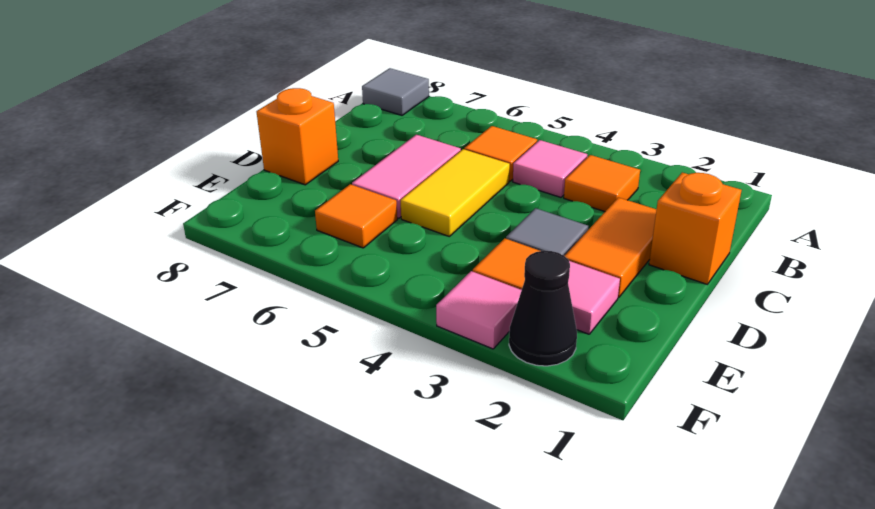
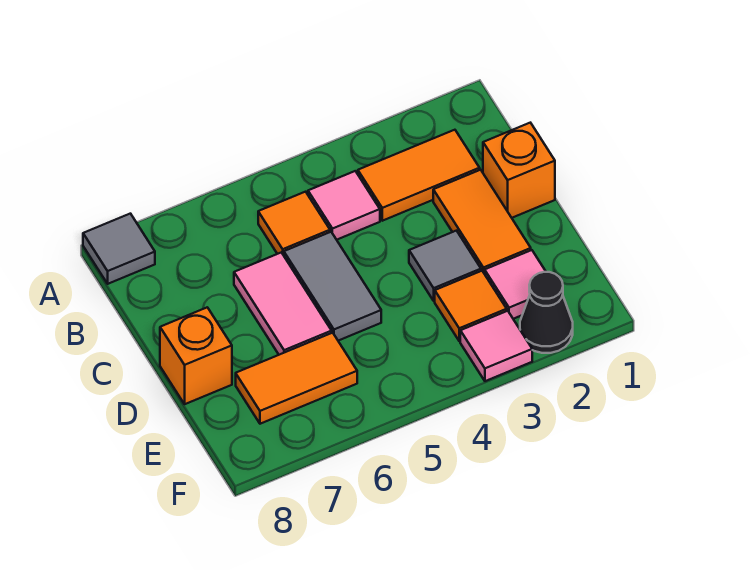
orange 1x1 tile [564,155,640,212] -> orange 1x2 tile [358,130,480,221]
yellow 1x2 tile [401,149,510,236] -> grey 1x2 tile [284,232,381,341]
orange 1x1 tile [315,184,397,248] -> orange 1x2 tile [236,333,357,424]

